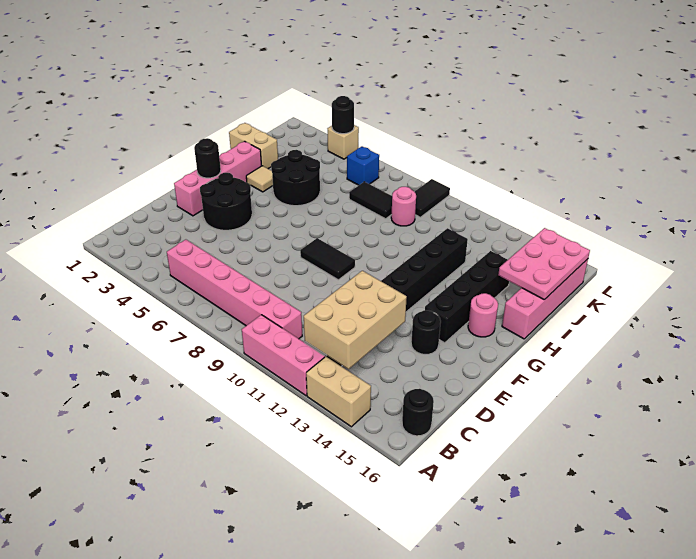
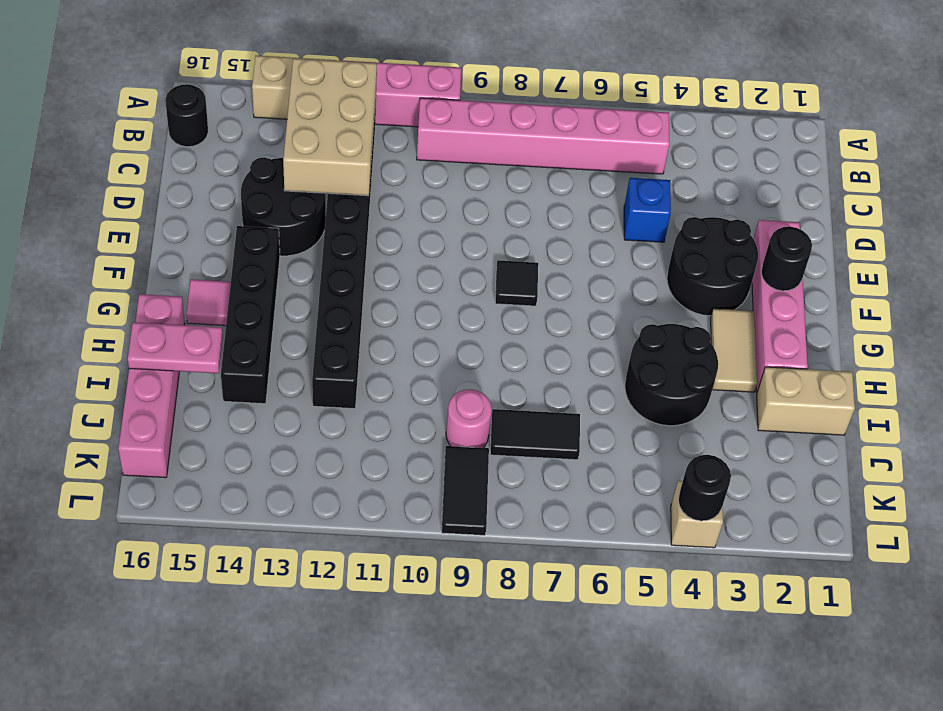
black 1x1 round brick [411,310,441,355] -> black 2x2 round brick [241,157,326,256]
black 1x2 tile [300,238,355,280] -> black 1x1 tile [495,260,538,306]
pink 1x1 round brick [468,293,498,337] -> pink 1x1 tile [186,279,231,326]
tan 1x1 tile [246,166,273,192] -> tan 1x2 tile [711,309,757,392]
pink 2x3 plate [498,228,590,300] -> pink 1x2 plate [128,322,223,373]
blue 1x1 brick [347,147,379,185] -> blue 1x1 brick moved to [624,178,671,242]

